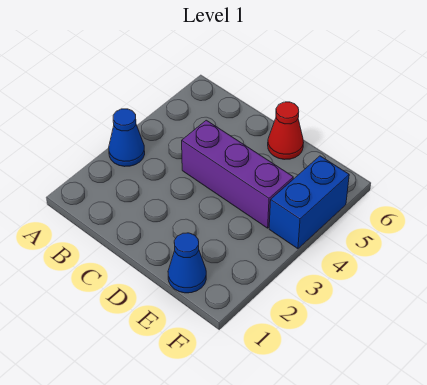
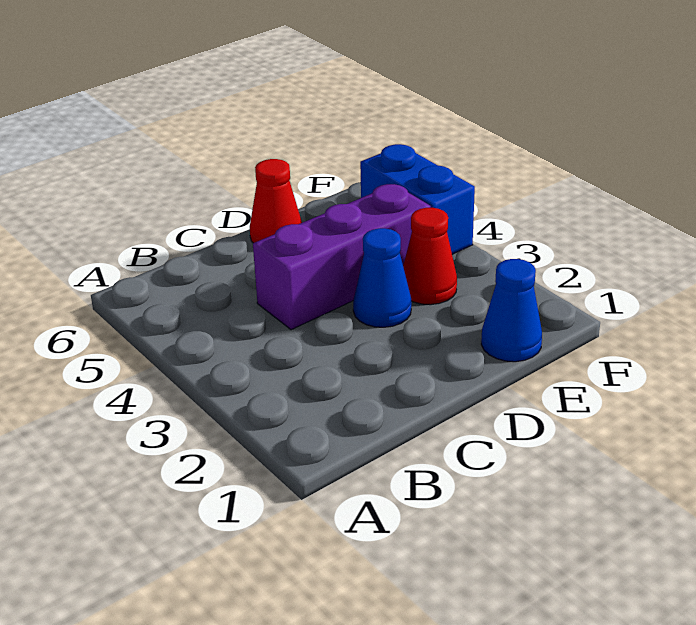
blue 1x1 cone [109,109,145,167] -> blue 1x1 cone moved to [353,228,411,327]
none -> red 1x1 cone [403,208,457,305]

